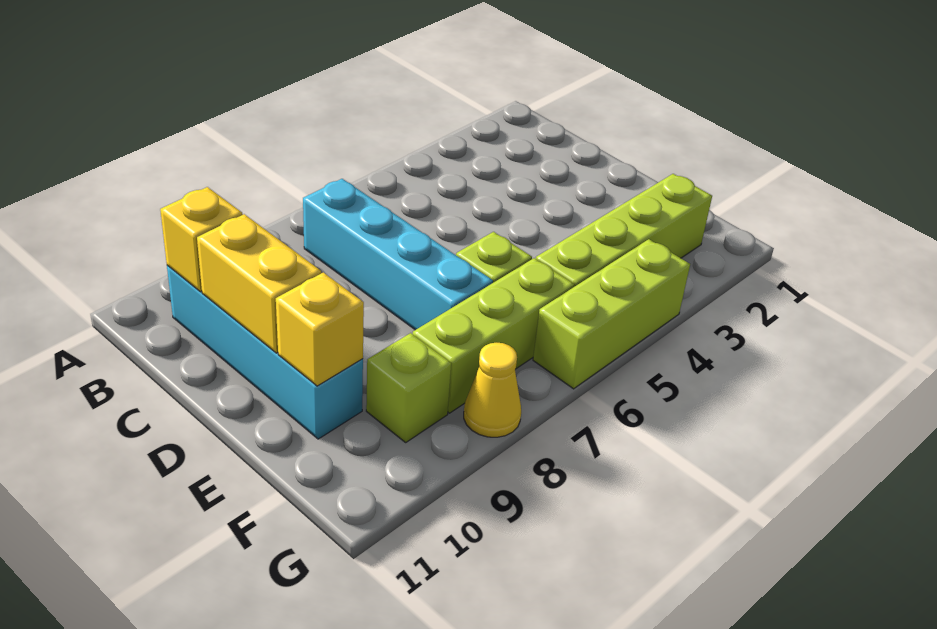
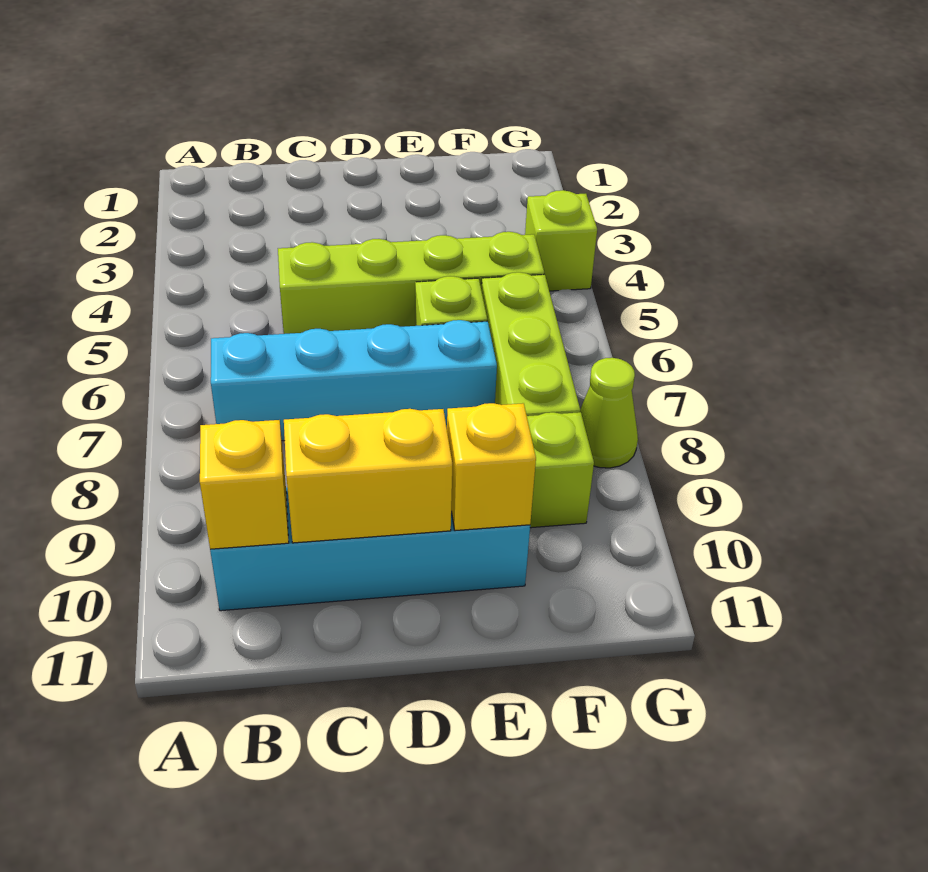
lime 1x4 brick [536,174,712,287] -> lime 1x4 brick turned to [278,232,544,334]
lime 1x3 brick [533,239,690,389] -> lime 1x1 brick [525,190,597,291]
yellow 1x1 cone [464,343,521,437] -> lime 1x1 cone [580,358,638,468]

